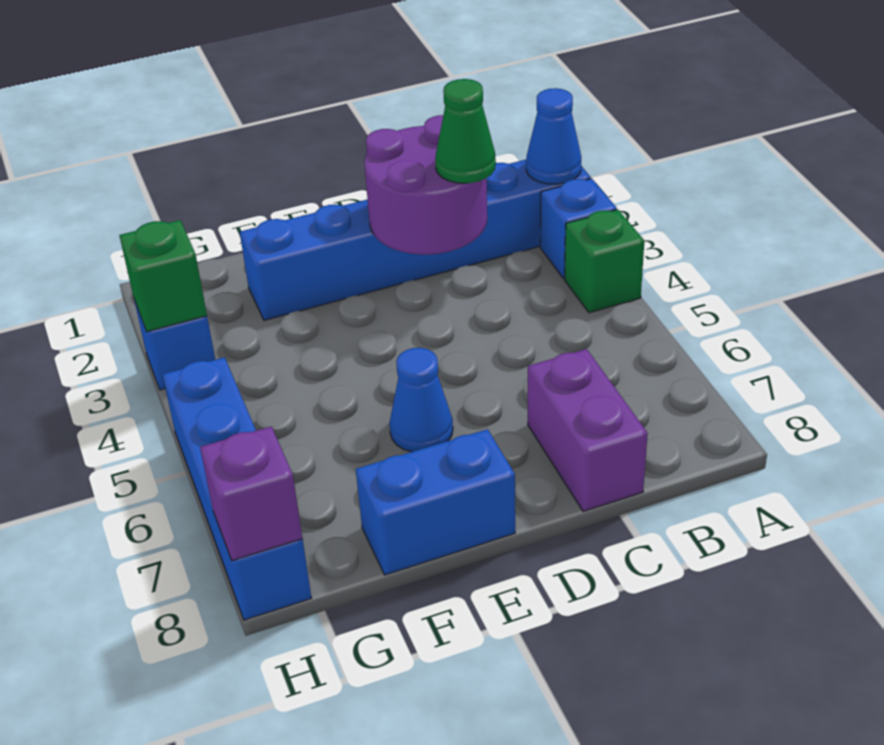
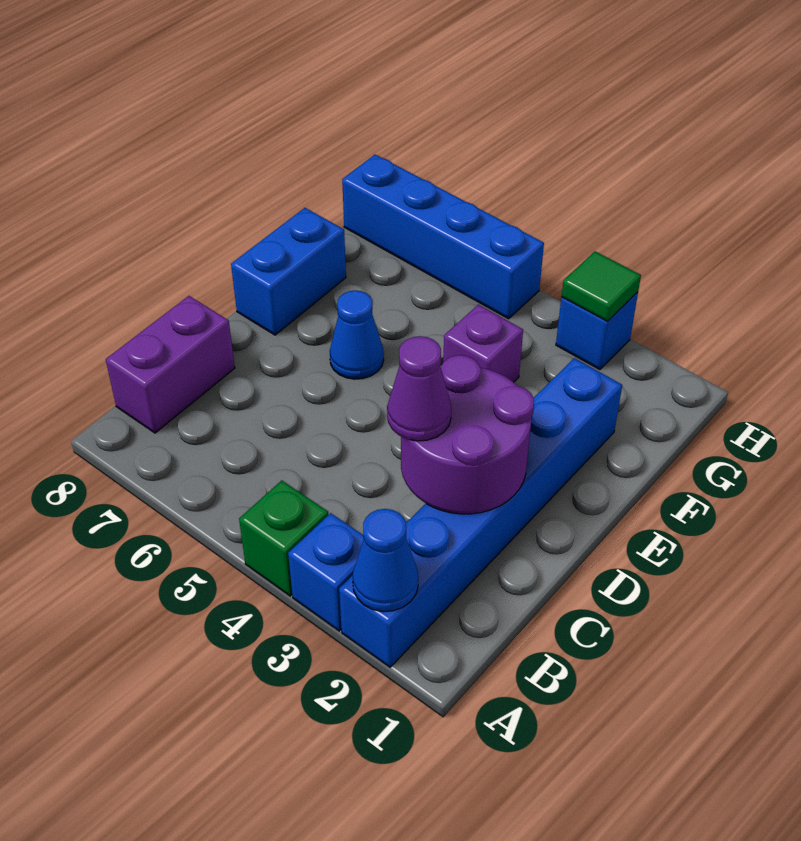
green 1x1 cone [435,79,496,183] -> purple 1x1 cone [387,336,451,441]
purple 1x2 brick [528,349,648,512] -> purple 1x2 brick turned to [106,296,235,433]
green 1x1 brick [119,220,207,332] -> green 1x1 tile [562,251,641,321]
purple 1x1 brick [200,427,303,561] -> purple 1x1 brick moved to [443,305,523,382]

